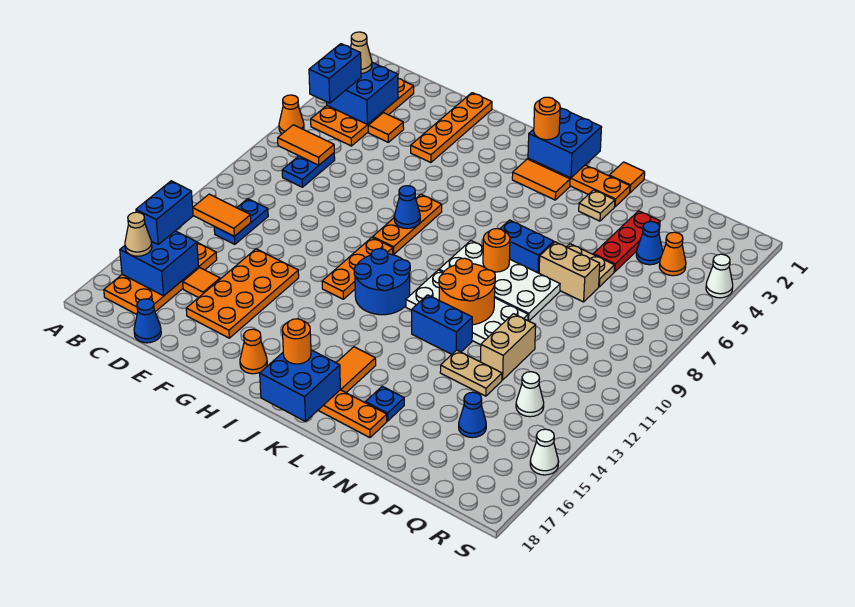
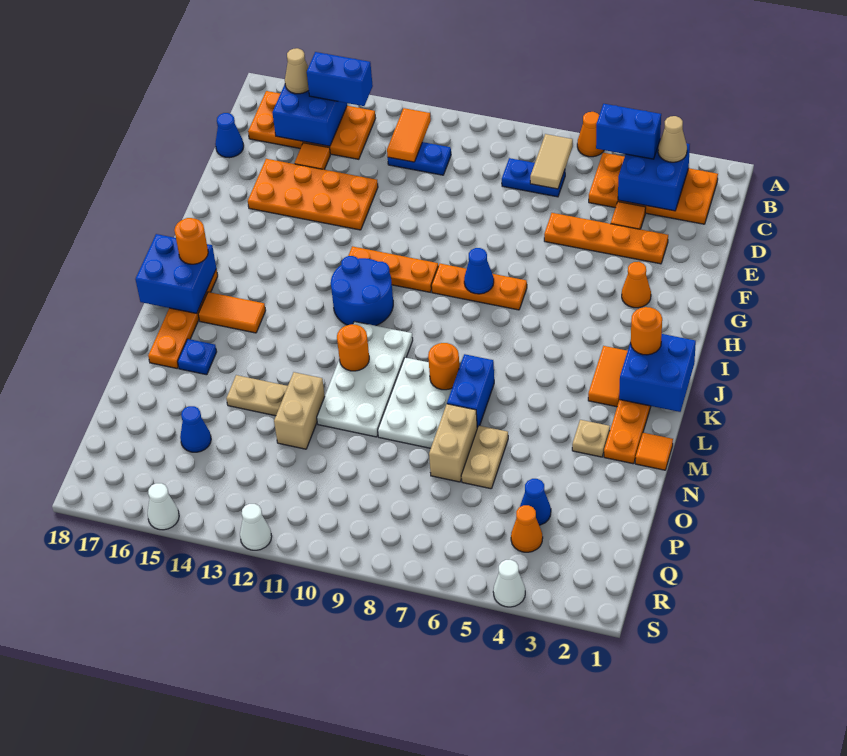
orange 1x2 tile [278,125,334,165] -> tan 1x2 tile [530,134,573,189]
orange 1x4 plate [411,93,492,163] -> orange 1x4 plate moved to [544,213,668,264]
orange 1x1 cone [240,329,267,374] -> orange 1x1 cone moved to [622,262,651,308]
white 2x4 plate [439,241,560,321] -> white 2x3 plate [378,358,452,448]
orange 2x2 round brick [439,258,495,325] -> orange 1x1 round brick [337,324,369,371]
blue 1x2 brick [412,295,472,354] -> none
tan 1x2 plate [440,350,502,396] -> tan 1x2 plate turned to [226,375,288,416]
red 1x3 plate [593,211,660,272] -> none
tan 1x2 brick [481,314,536,380] -> tan 1x2 brick turned to [274,372,325,449]
white 1x1 cone [516,372,544,417] -> white 1x1 cone moved to [240,504,272,550]

